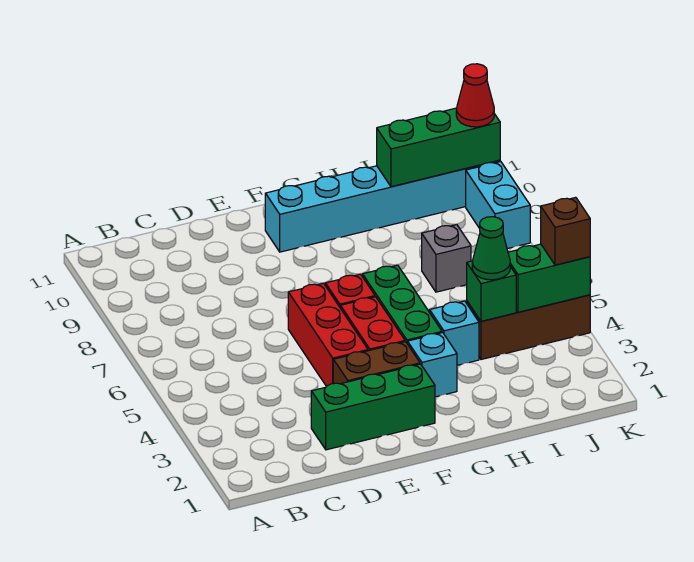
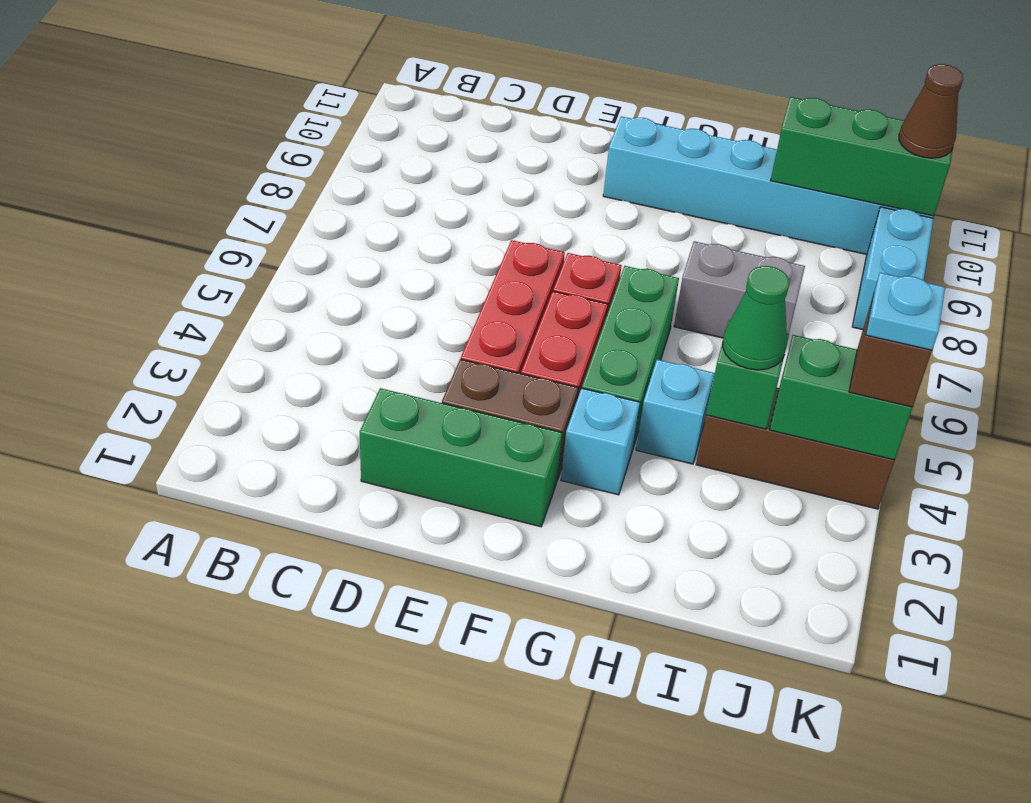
grey 1x1 brick [422,225,471,292] -> grey 1x2 brick [674,241,805,338]
none -> cyan 1x1 plate [866,273,945,350]
red 1x1 cone [456,64,494,127] -> brown 1x1 cone [899,64,963,158]

